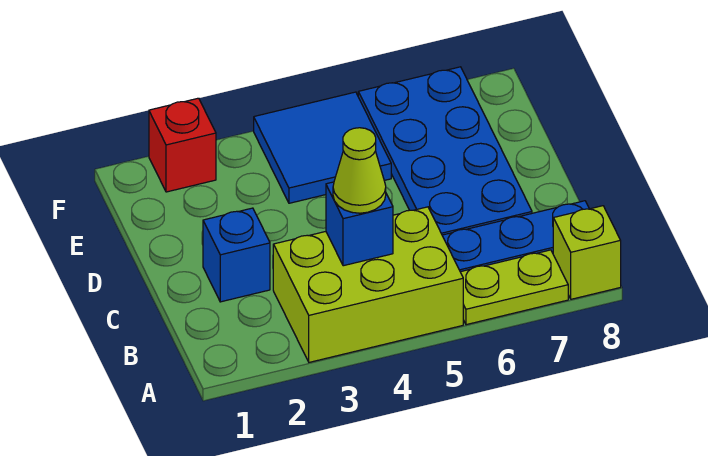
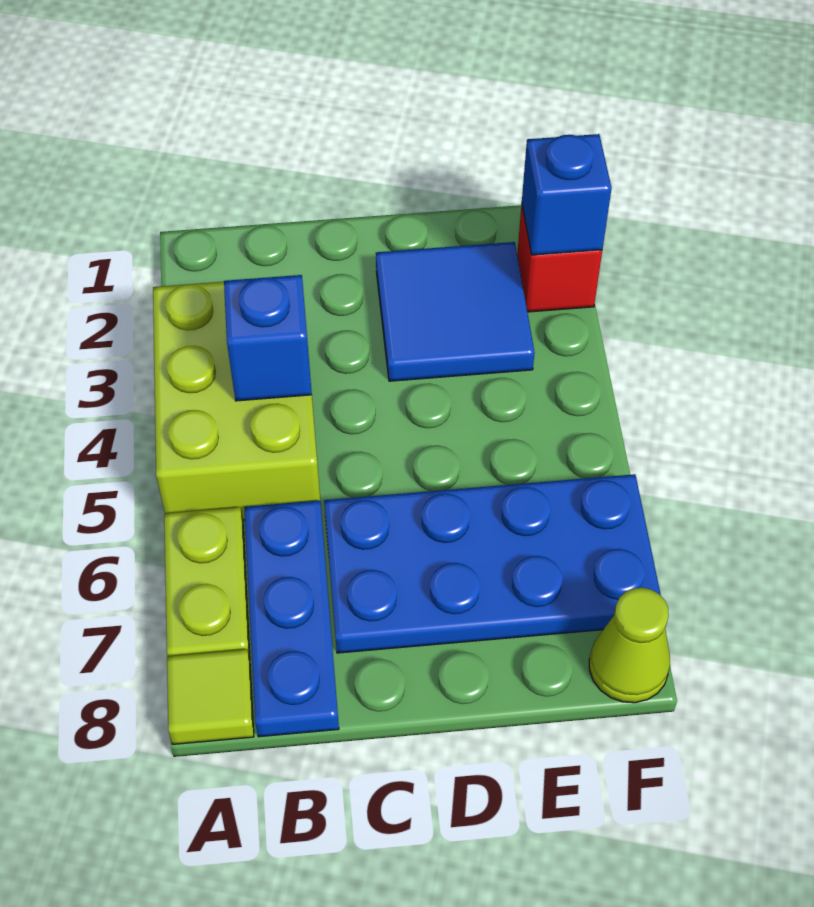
lime 1x1 brick [553,206,621,299] -> lime 1x1 tile [167,650,254,744]
lime 1x1 cone [333,128,386,213] -> lime 1x1 cone moved to [589,588,670,703]
blue 1x1 brick [203,208,270,302] -> blue 1x1 brick moved to [522,134,612,255]
blue 2x2 tile [254,92,391,203] -> blue 2x2 tile moved to [376,242,535,381]

